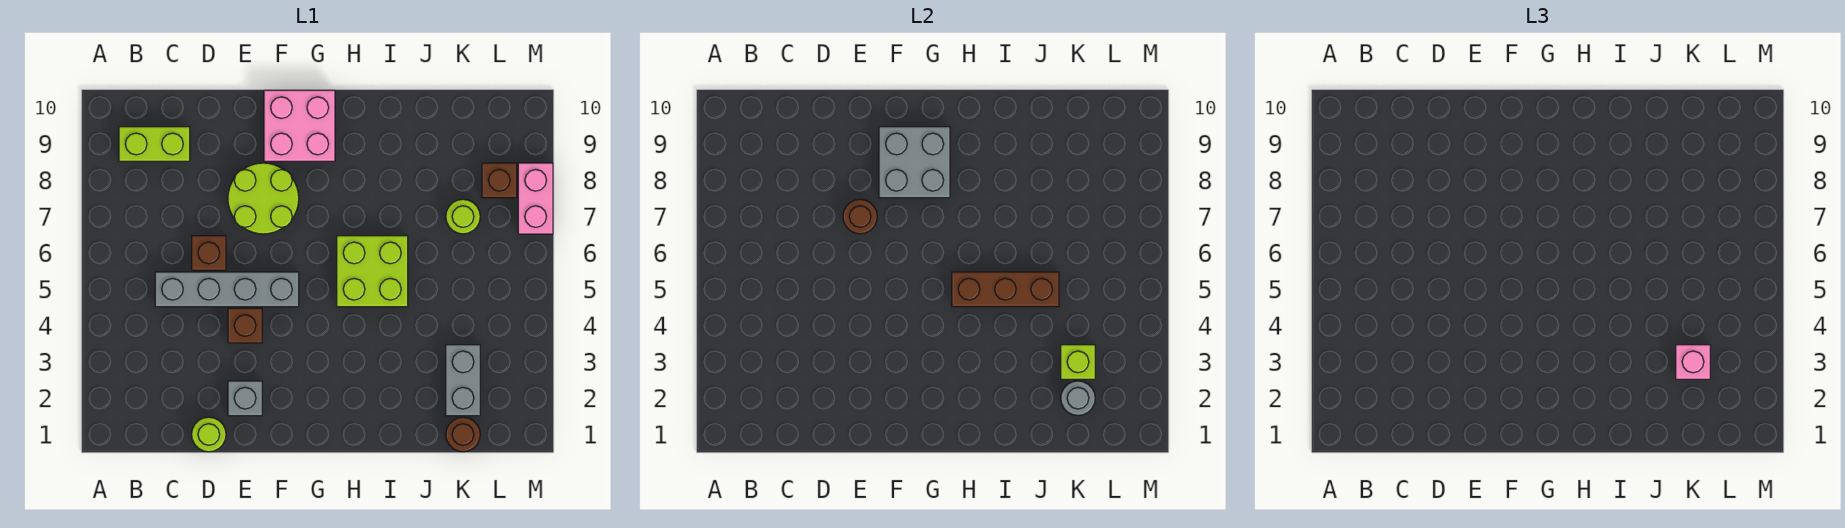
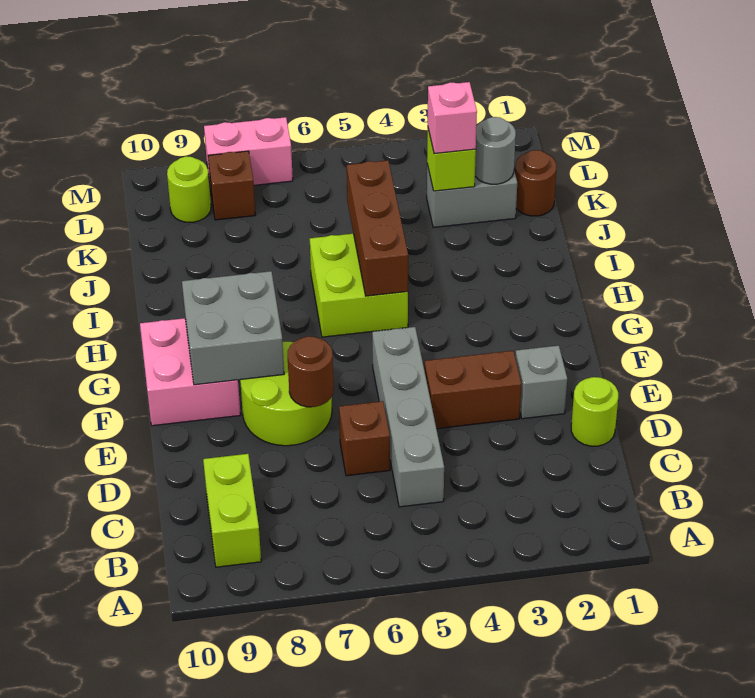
brown 1x1 brick [228,308,262,343] -> brown 1x2 brick [425,351,521,429]
lime 1x1 round brick [446,199,480,234] -> lime 1x1 round brick moved to [167,156,211,222]

